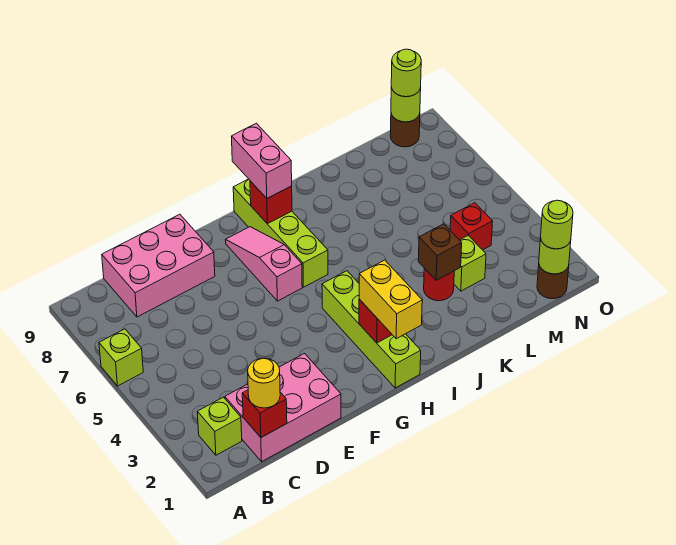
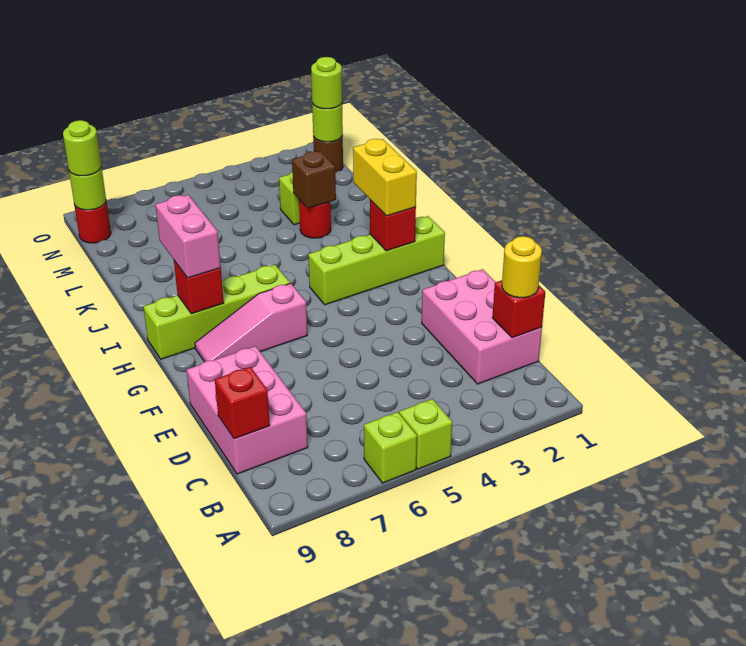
lime 1x1 brick [197,397,242,455] -> lime 1x1 brick moved to [399,399,452,469]
yellow 1x2 brick [359,260,422,339] -> yellow 1x2 brick turned to [353,139,417,216]
pink 1x2 brick [231,123,292,198] -> pink 1x2 brick turned to [156,195,221,278]
red 1x1 brick [450,203,493,250] -> red 1x1 brick moved to [215,367,270,439]
brown 1x1 round brick [390,114,420,147] -> red 1x1 round brick [74,201,111,243]

